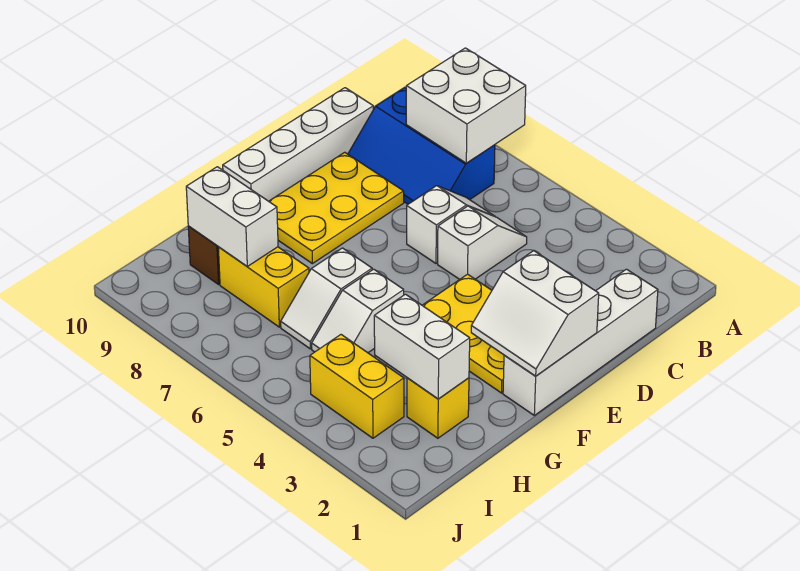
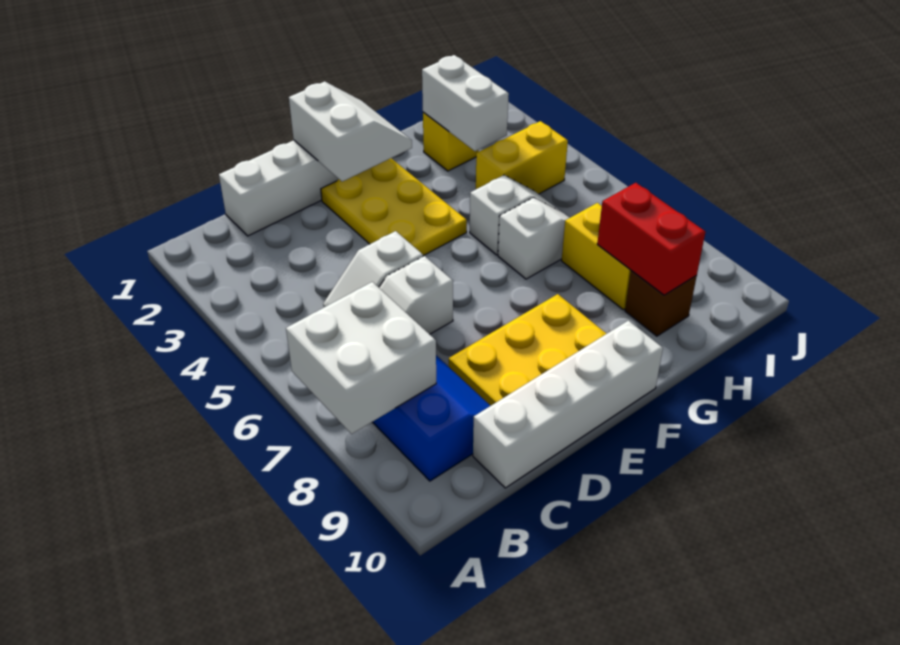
white 1x2 brick [186,167,278,266] -> red 1x2 brick [597,183,705,295]
yellow 1x2 brick [310,335,404,438] -> yellow 1x2 brick turned to [476,121,568,194]

